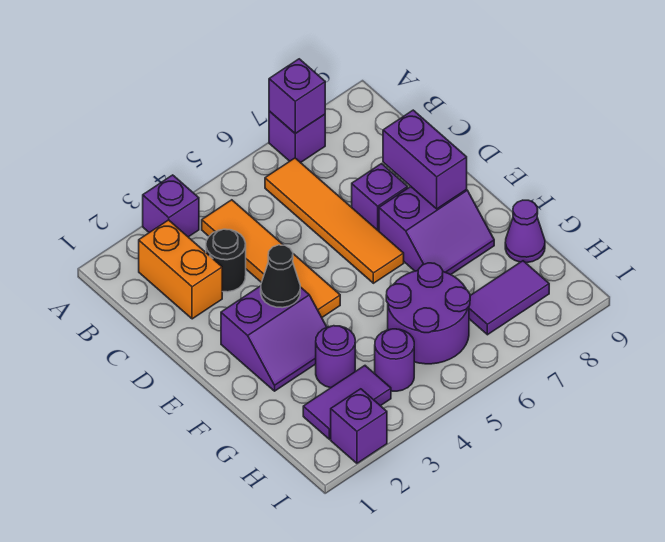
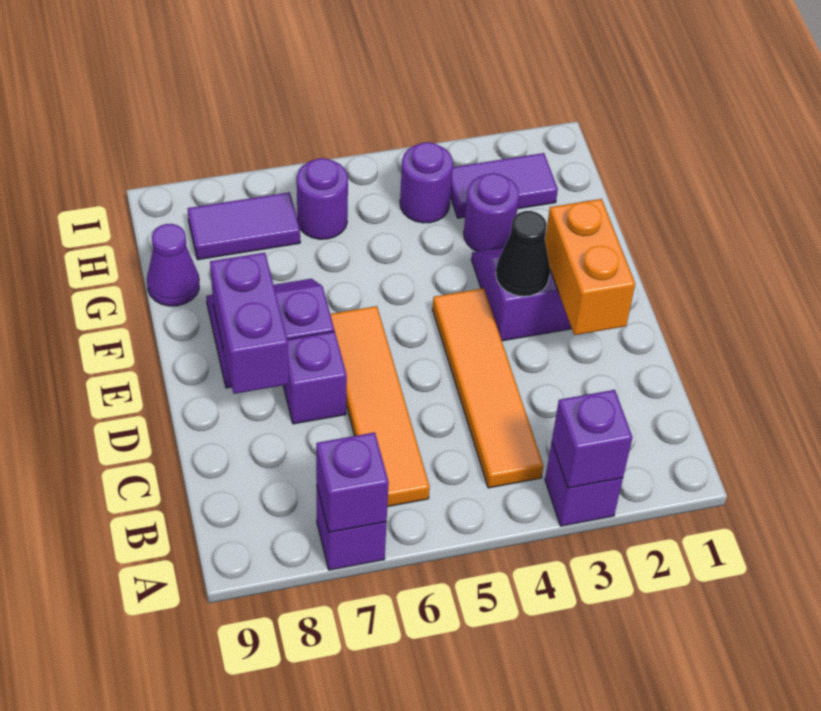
orange 1x2 brick [139,220,222,319] -> orange 1x2 brick moved to [545,199,635,335]
black 1x1 round brick [206,229,246,292] -> none
purple 2x2 round brick [386,263,470,364] -> purple 1x1 round brick [297,158,348,239]
purple 1x1 brick [331,389,387,463] -> purple 1x1 brick moved to [552,390,633,488]

